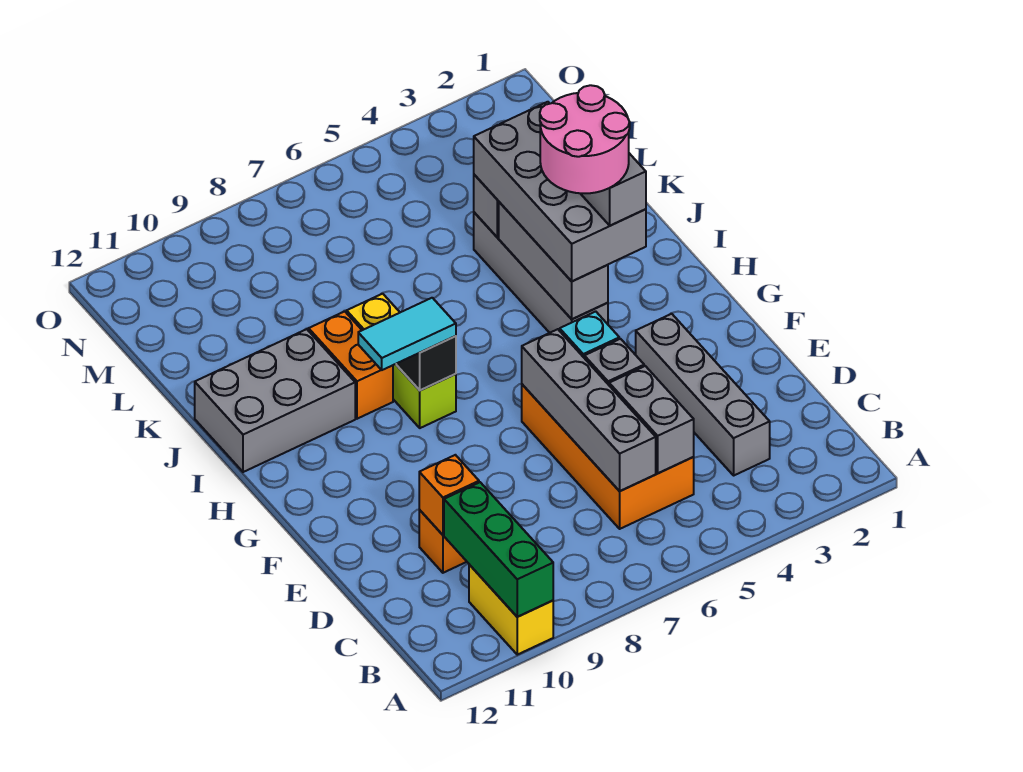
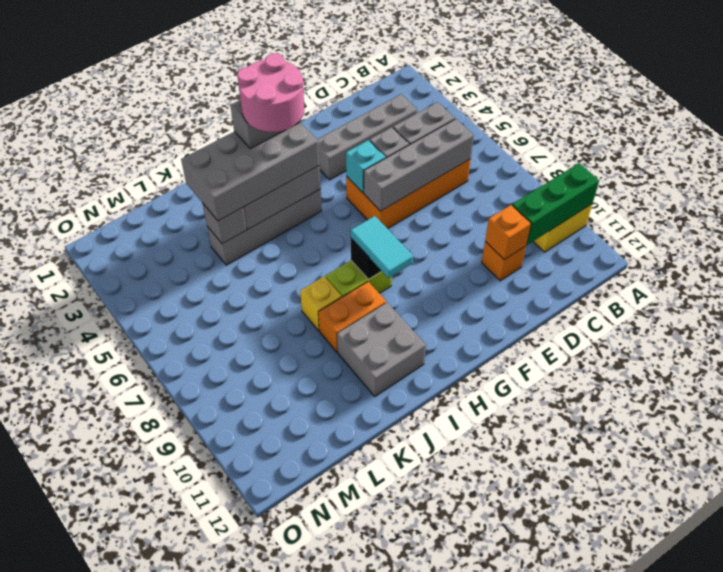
grey 2x3 brick [195,329,355,472] -> grey 2x2 brick [337,302,426,396]

